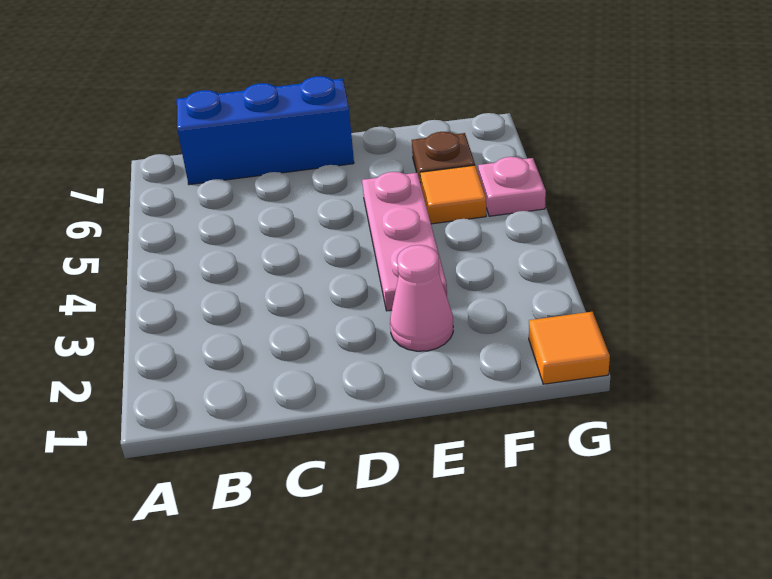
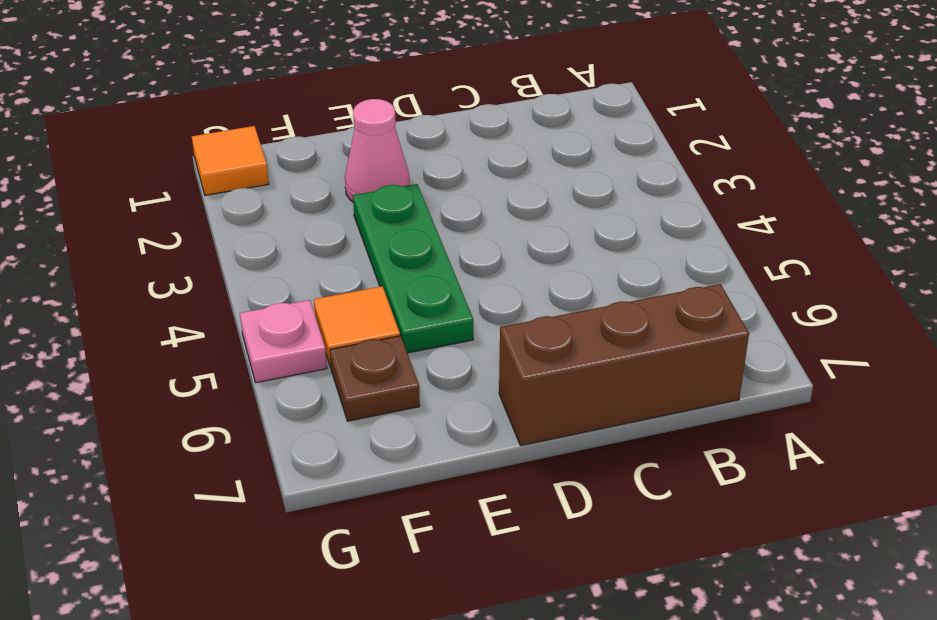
blue 1x3 brick [177,76,354,185] -> brown 1x3 brick [499,284,749,445]
pink 1x3 plate [362,172,447,311] -> green 1x3 plate [353,184,473,353]

